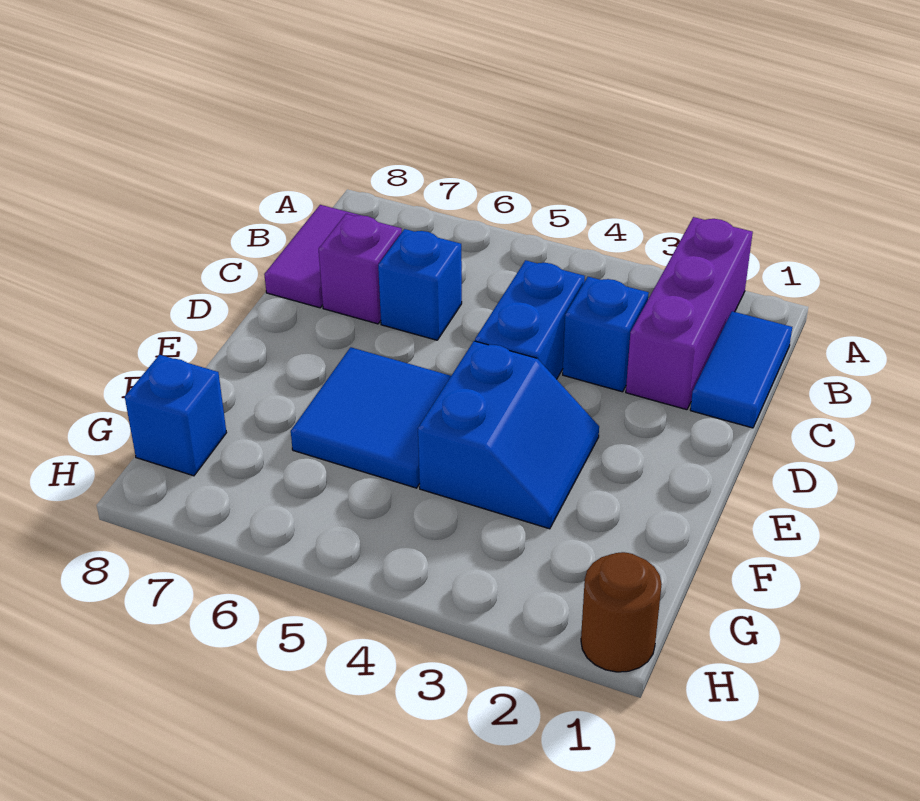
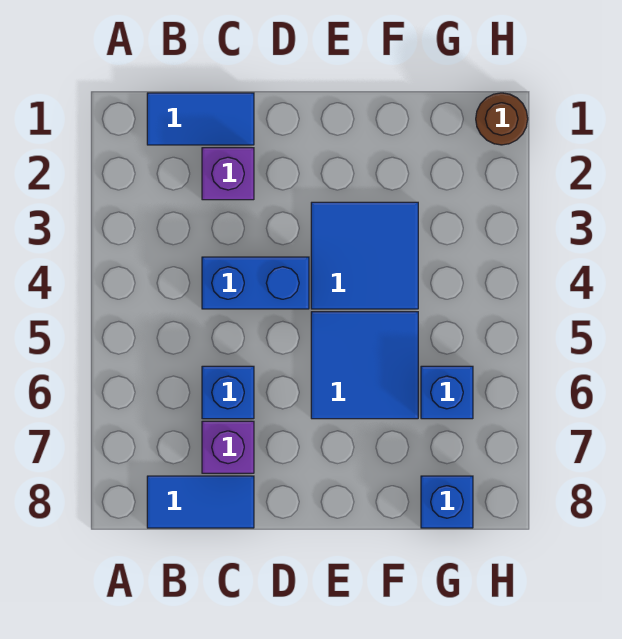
purple 1x3 brick [626,217,753,410] -> purple 1x1 brick [202,148,254,200]
purple 1x2 tile [264,205,360,308] -> blue 1x2 tile [147,476,254,528]
blue 1x1 brick [563,277,649,392] -> blue 1x1 brick moved to [421,366,473,419]
blue 2x2 slope [418,341,599,529] -> blue 2x2 tile [311,202,418,309]

